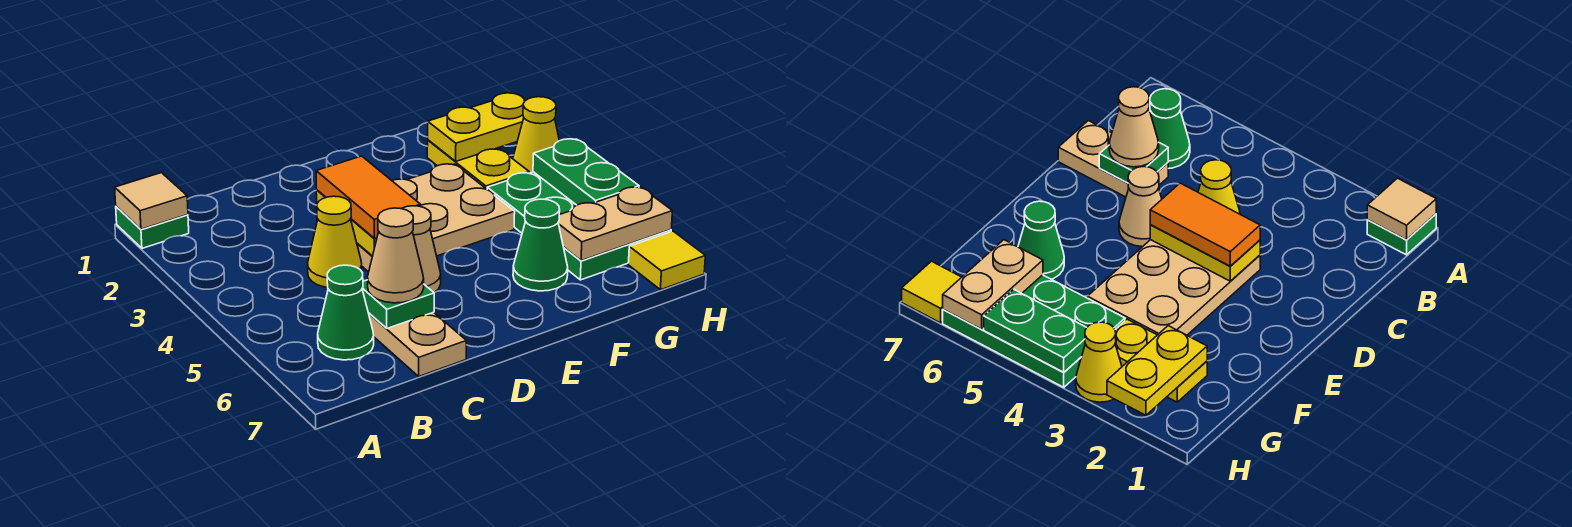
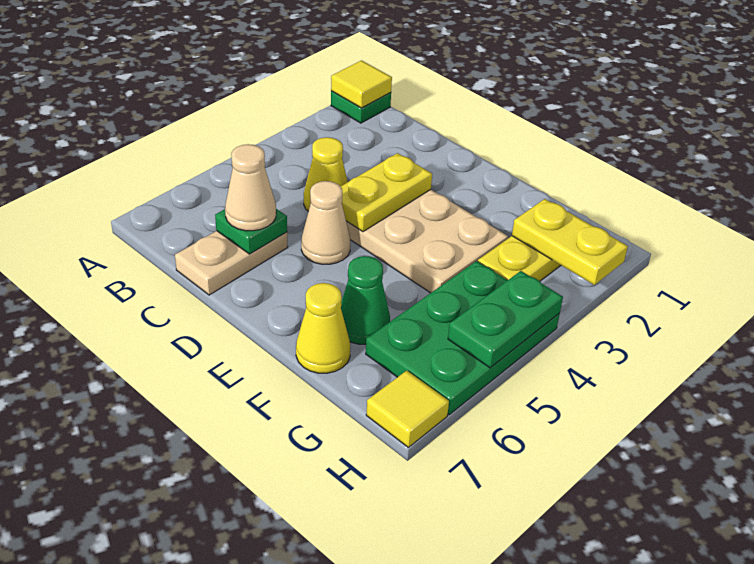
tan 1x1 tile [115,173,188,229] -> yellow 1x1 tile [331,61,392,108]
green 1x1 cone [318,265,374,360] -> none
orange 1x2 tile [316,156,421,238] -> none
tan 1x2 plate [558,187,672,261] -> none
yellow 1x1 cone [513,97,559,173] -> yellow 1x1 cone moved to [296,283,350,373]

